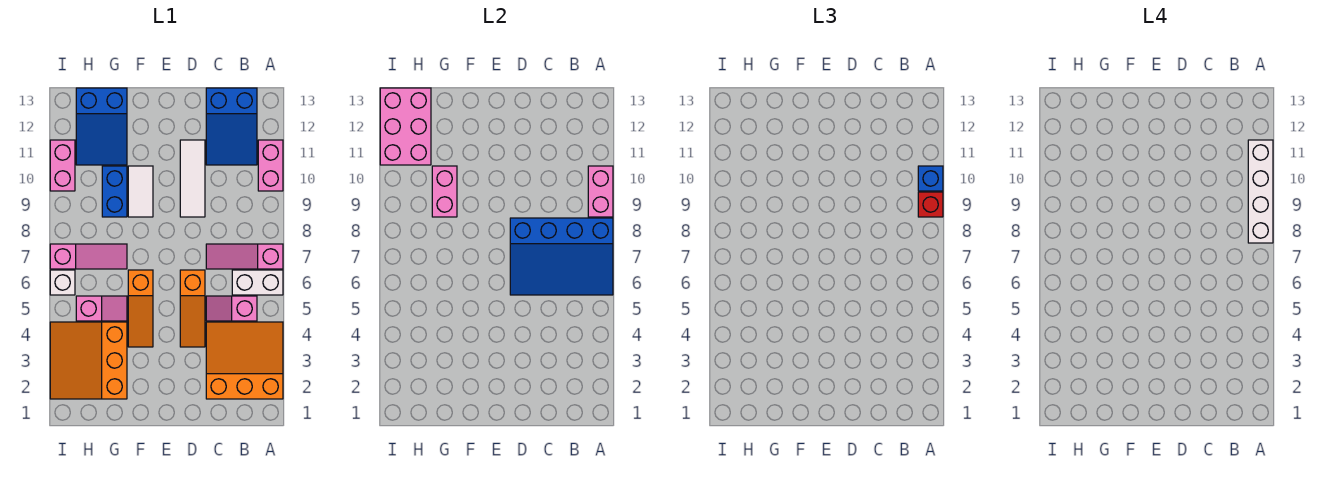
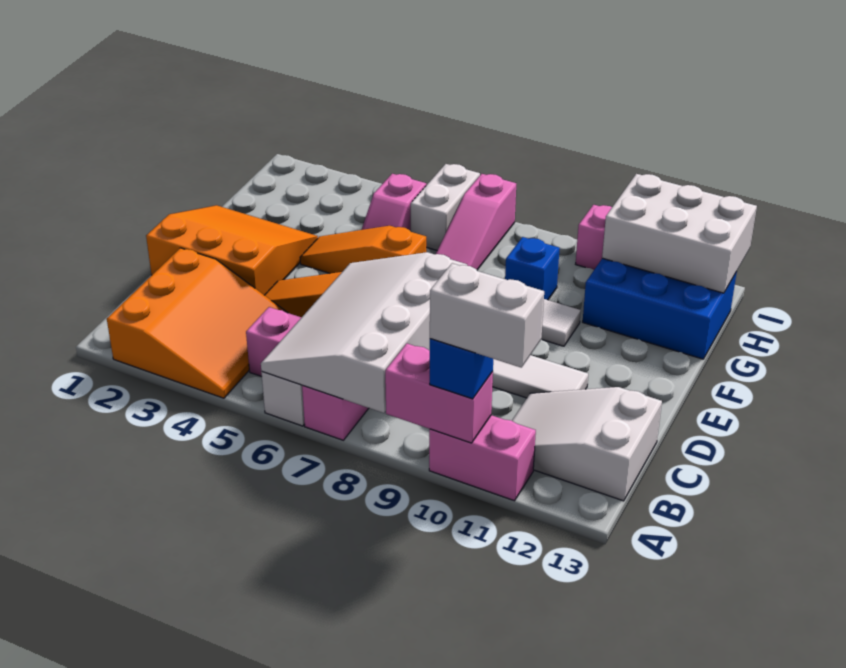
blue 3x4 slope [510,218,613,295] -> white 3x4 slope [261,252,467,413]
white 1x4 brick [1248,140,1273,243] -> white 1x2 brick [430,263,544,368]
red 1x1 brick [918,192,943,217] -> none
blue 2x3 slope [206,88,257,165] -> white 2x3 slope [512,387,662,501]
orange 3x3 slope [50,322,127,399] -> orange 3x3 slope moved to [146,205,318,295]
blue 1x2 brick [102,166,127,217] -> blue 1x1 brick [505,237,560,300]
pink 1x2 brick [432,166,457,217] -> none
blue 2x3 slope [76,88,127,165] -> blue 2x3 brick [583,258,737,359]
pink 2x3 brick [380,88,431,165] -> white 2x3 brick [602,174,757,293]
white 1x1 brick [50,270,75,295] -> white 1x2 brick [411,164,480,250]

